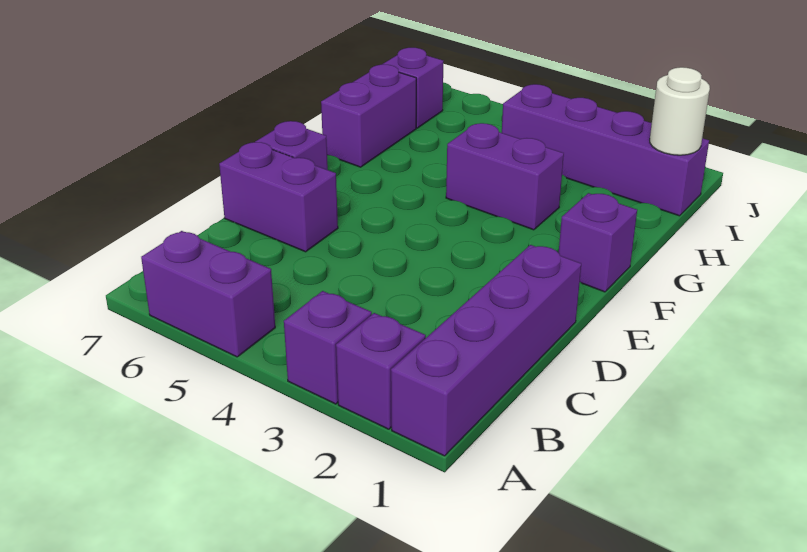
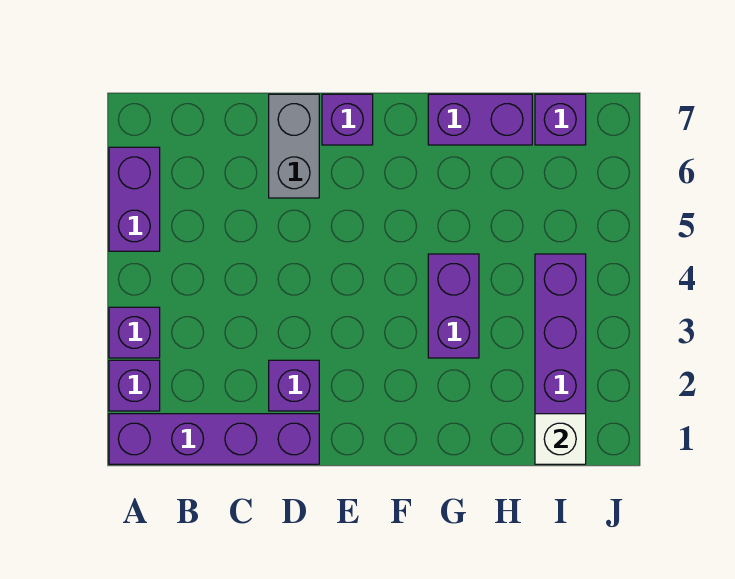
purple 1x2 brick [219,142,338,252] -> grey 1x2 brick [269,94,319,198]
purple 1x1 brick [559,193,637,292] -> purple 1x1 brick moved to [269,360,319,411]
white 1x1 round brick [650,67,710,155] -> white 1x1 brick [535,414,586,464]

